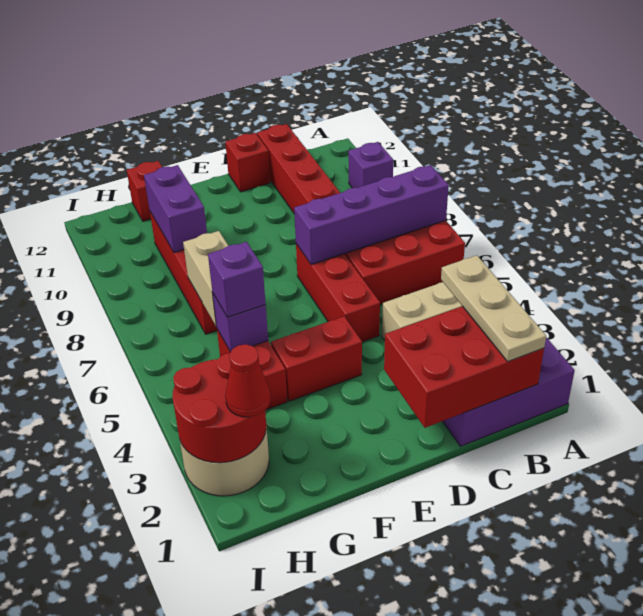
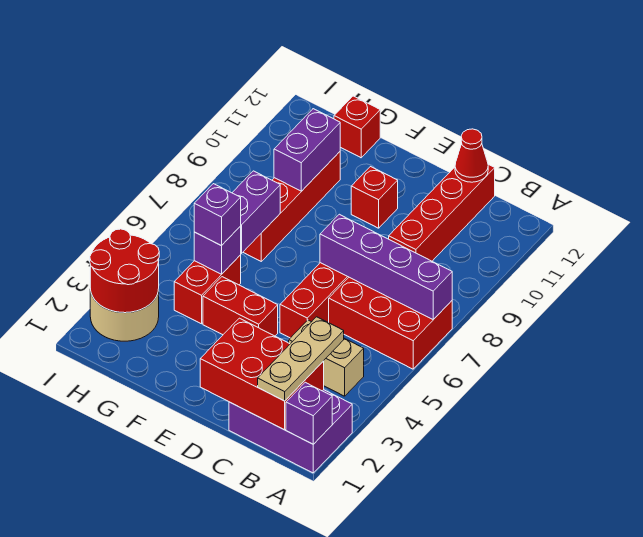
purple 1x1 brick [348,142,393,188] -> purple 1x1 brick moved to [286,382,332,444]
red 1x1 brick [225,133,270,192] -> red 1x1 brick moved to [351,167,398,228]
tan 1x2 brick [183,231,228,325] -> purple 1x2 brick [232,171,280,254]
red 1x1 cone [225,344,271,417] -> red 1x1 cone moved to [455,129,488,182]

